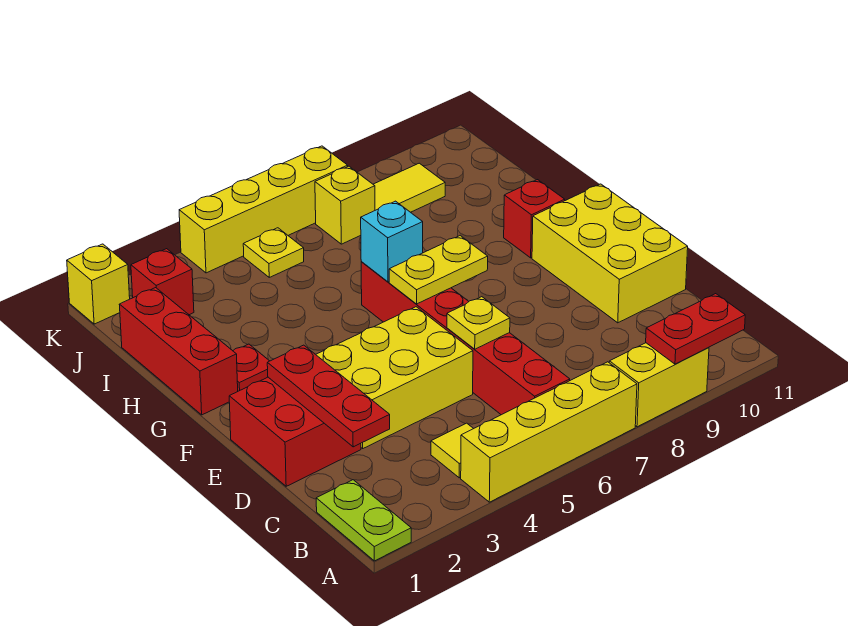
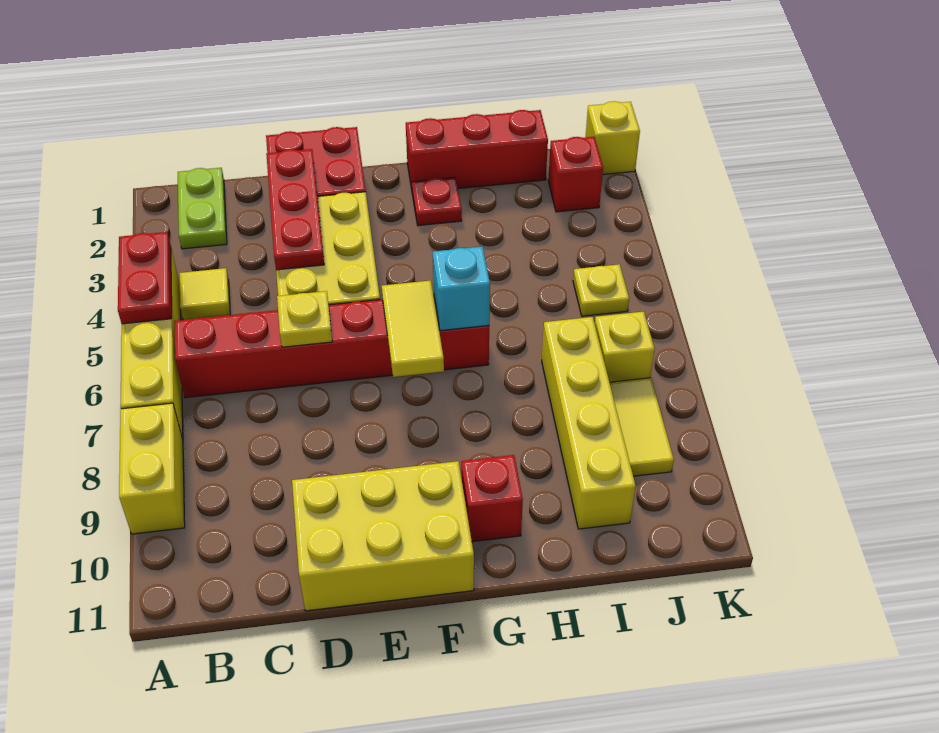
lime 1x2 plate [316,480,411,561] -> lime 1x2 plate turned to [178,168,227,249]
red 1x2 plate [646,294,745,364] -> red 1x2 plate moved to [118,232,172,324]
red 1x3 plate [267,345,390,447] -> red 1x3 plate turned to [266,149,324,270]
yellow 1x2 plate [389,236,488,304] -> yellow 1x2 tile [382,280,444,377]
yellow 1x4 brick [179,146,348,273] -> yellow 1x4 brick moved to [542,317,636,529]

